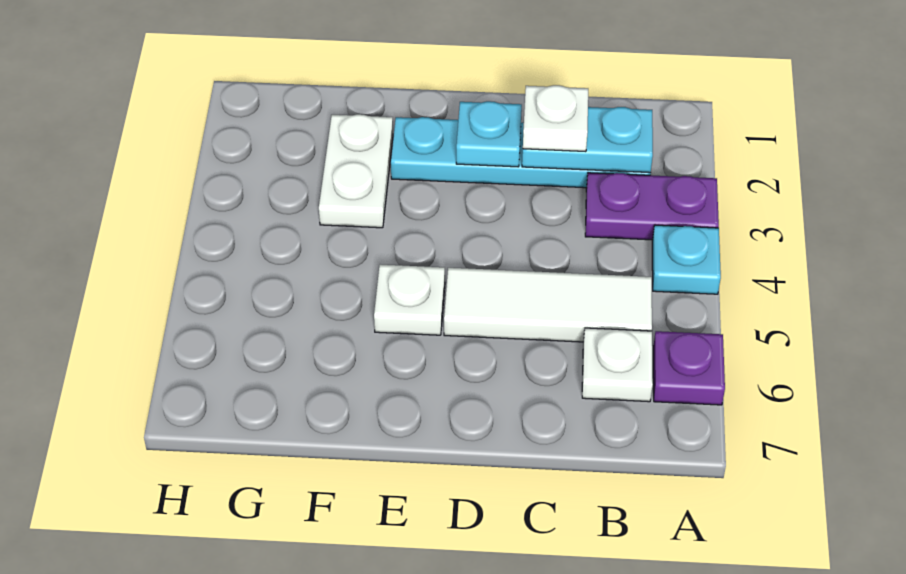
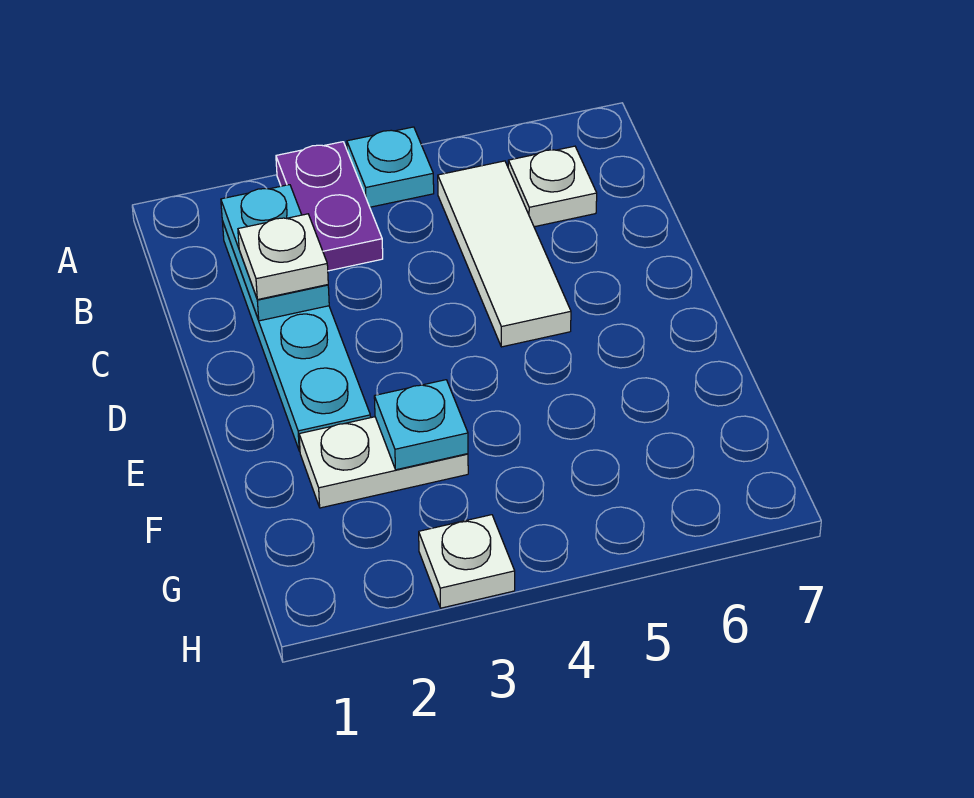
purple 1x1 plate [653,331,725,405] -> none
cyan 1x1 plate [456,101,522,167] -> cyan 1x1 plate moved to [374,380,468,470]
white 1x1 plate [374,265,445,335] -> white 1x1 plate moved to [419,515,515,608]

